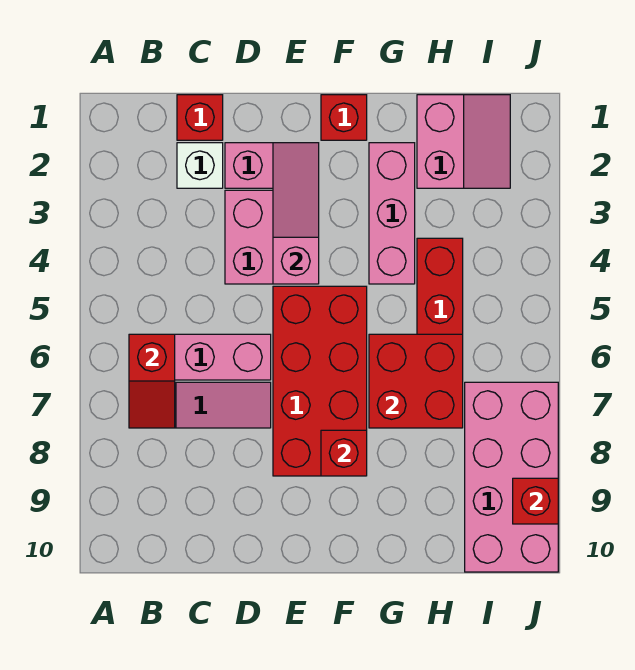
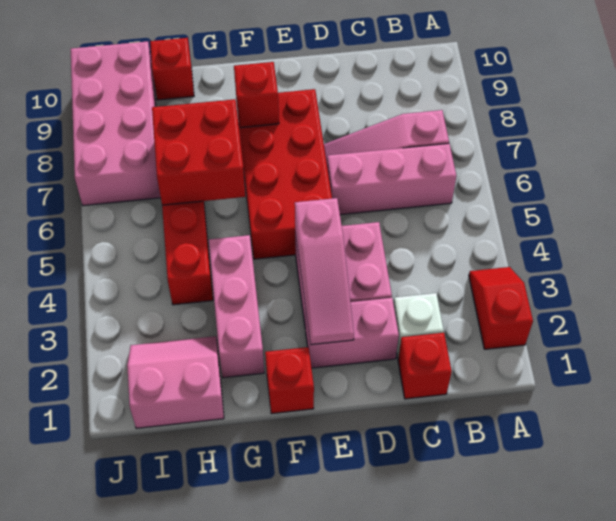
red 1x2 slope [129,334,175,428] -> red 1x2 slope moved to [469,267,533,349]
pink 2x2 slope [417,95,510,188] -> pink 2x2 slope turned to [127,336,224,428]
red 1x1 brick [513,478,558,524] -> red 1x1 brick moved to [150,38,194,100]

